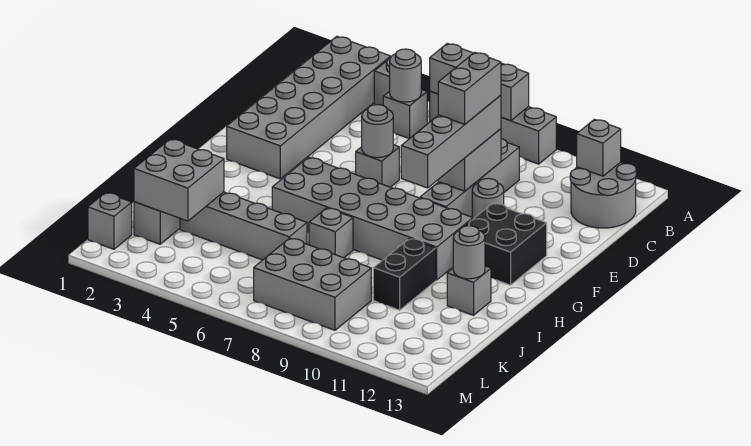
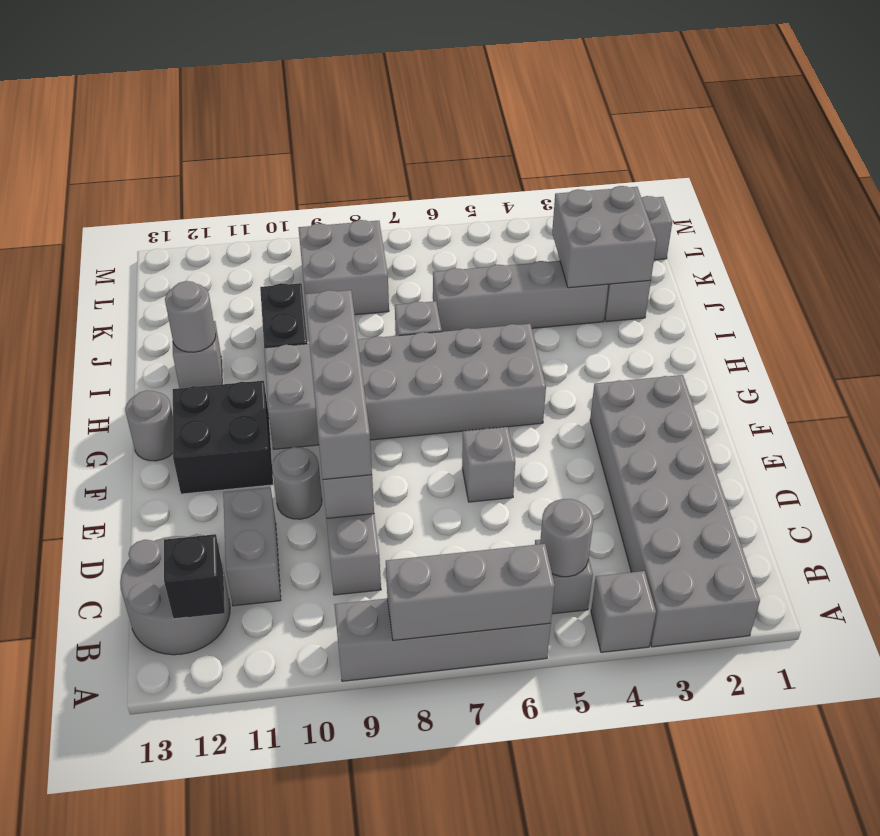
grey 1x1 brick [577,119,621,176] -> black 1x1 brick [164,534,225,619]
grey 1x2 brick [438,52,501,124] -> grey 1x2 brick moved to [223,487,281,606]
grey 1x1 round brick [362,105,393,158] -> grey 1x1 round brick moved to [125,390,173,461]
grey 2x3 brick [254,238,371,330] -> grey 2x2 brick [299,220,389,315]

